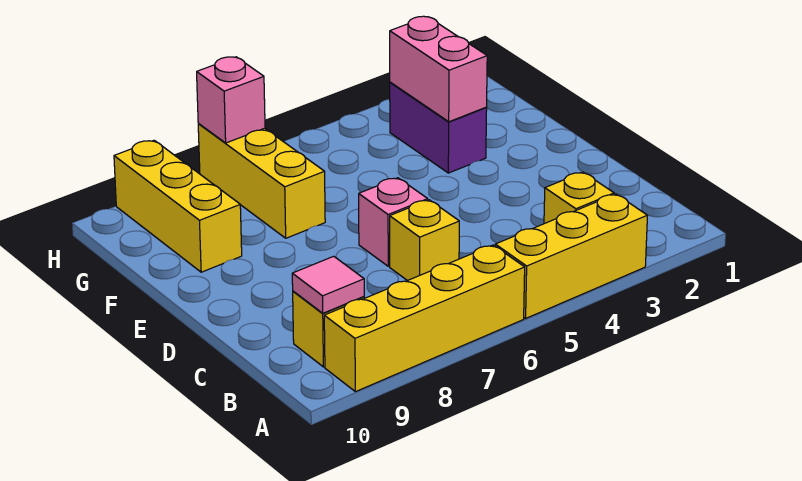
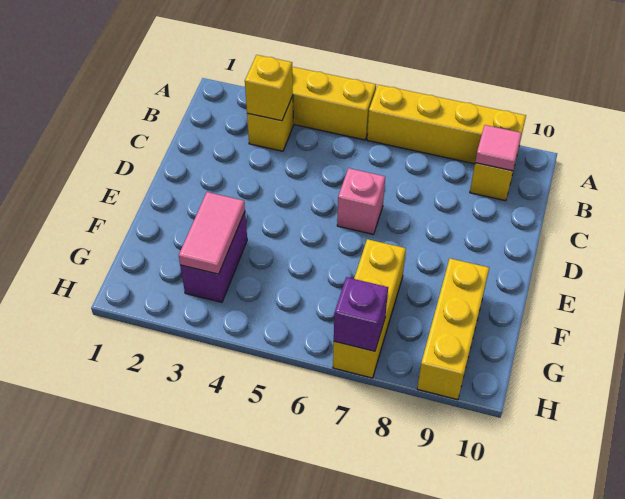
yellow 1x1 brick [390,200,459,281] -> yellow 1x1 brick moved to [245,55,293,121]
pink 1x2 brick [390,16,487,122] -> pink 1x2 tile [179,192,245,274]
pink 1x1 brick [197,57,265,143] -> purple 1x1 brick [334,277,388,351]

